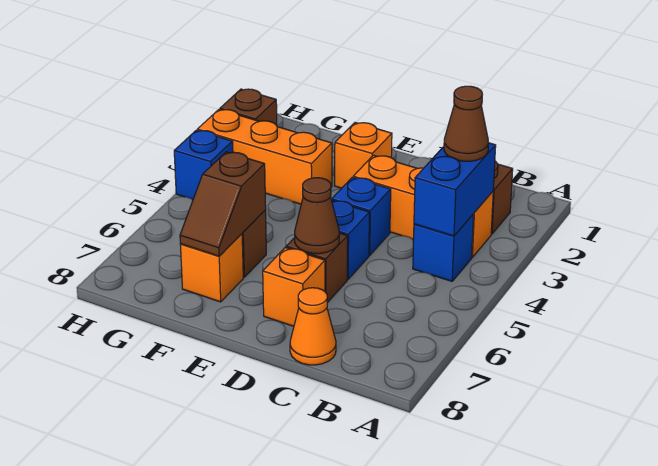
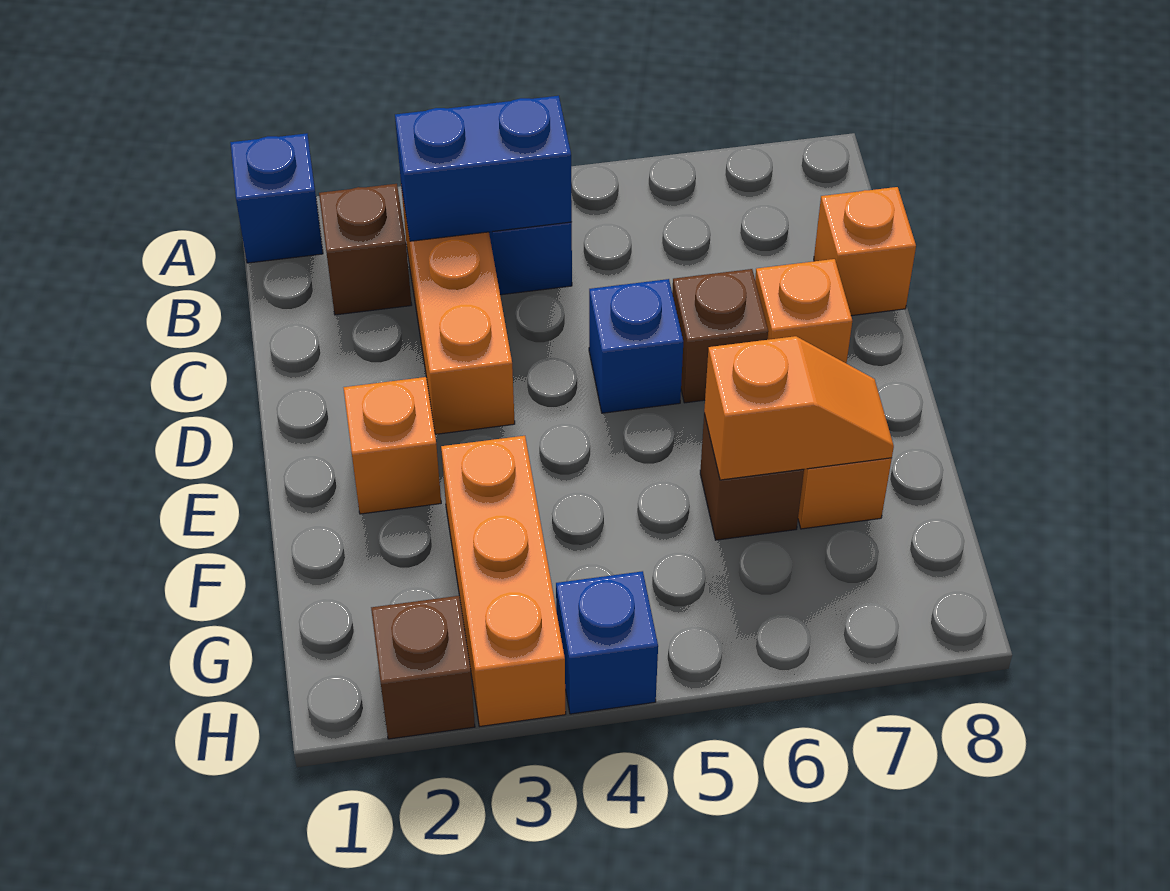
brown 1x1 cone [444,86,488,161] -> none
orange 1x1 cone [290,288,336,365] -> orange 1x1 brick [814,187,916,316]
blue 1x1 brick [332,177,391,255] -> blue 1x1 brick moved to [230,133,323,263]
brown 1x1 cone [295,178,339,254] -> none
brown 1x2 slope [180,152,266,256] -> orange 1x2 slope [704,336,894,480]

